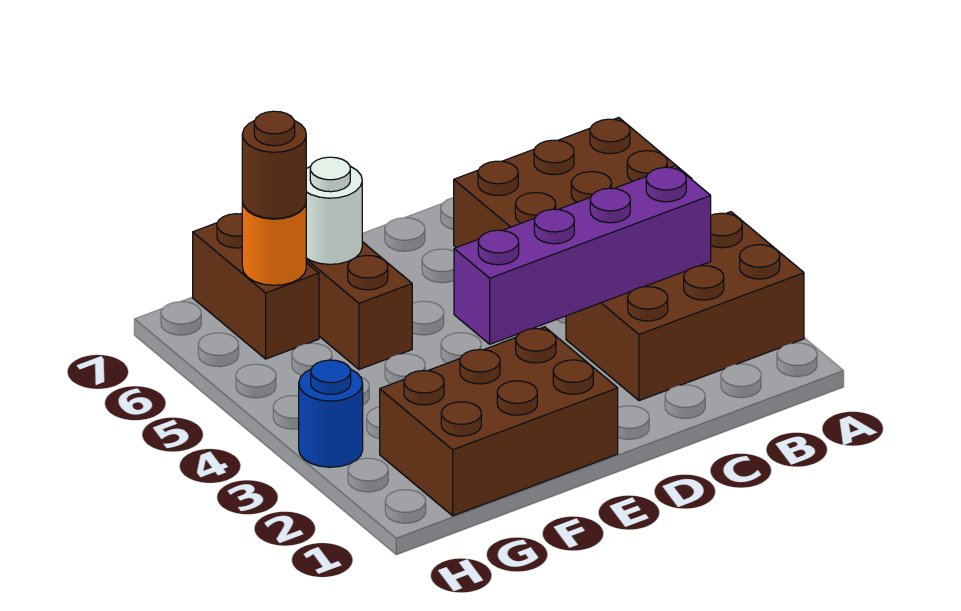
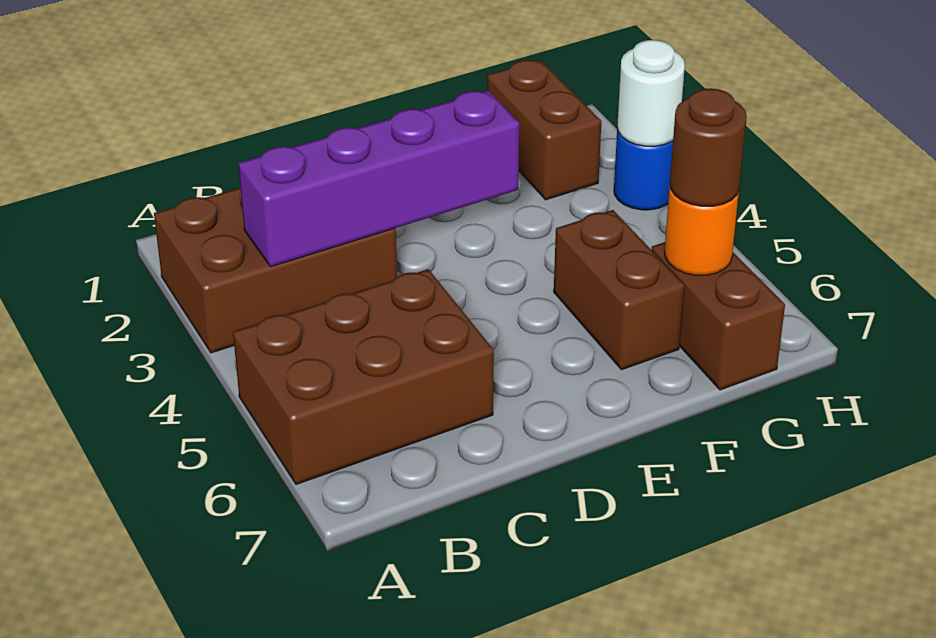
brown 2x3 brick [380,327,618,516] -> brown 1x2 brick [487,60,601,200]
white 1x1 round brick [306,157,362,264] -> white 1x1 round brick moved to [617,40,685,146]

